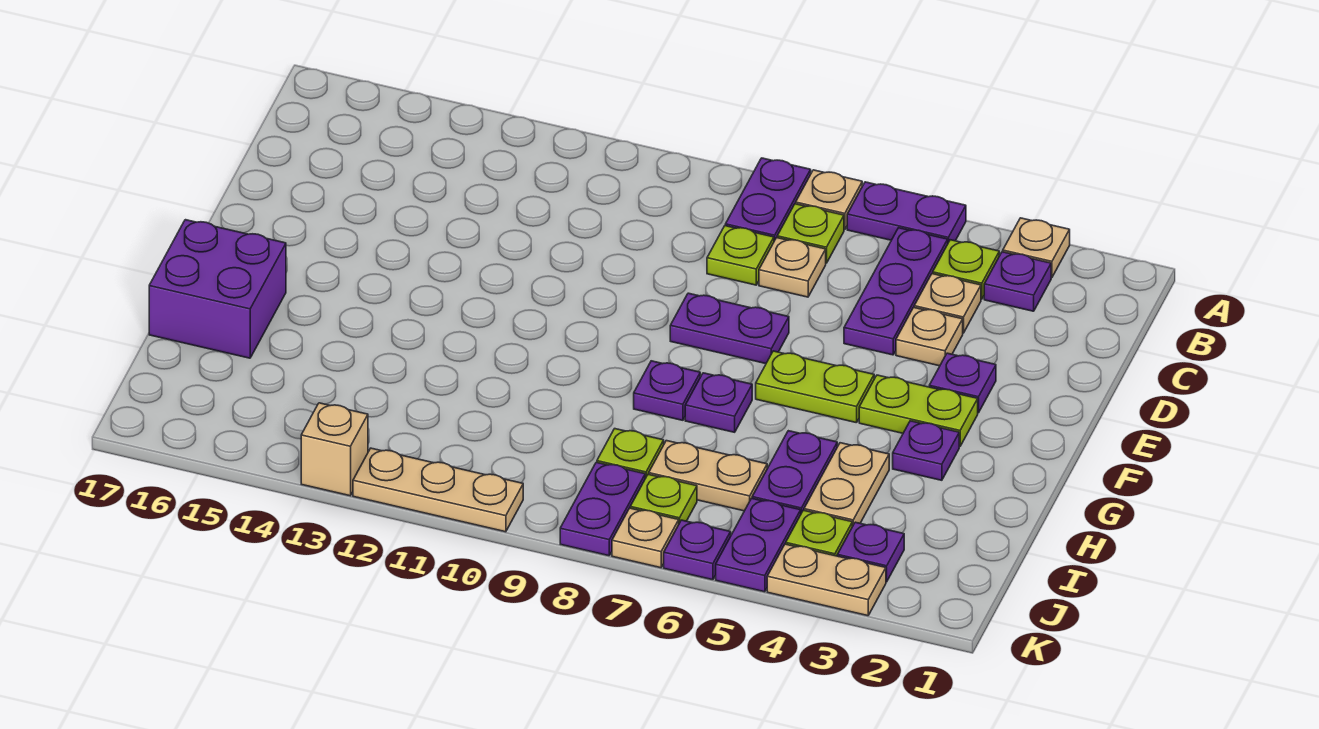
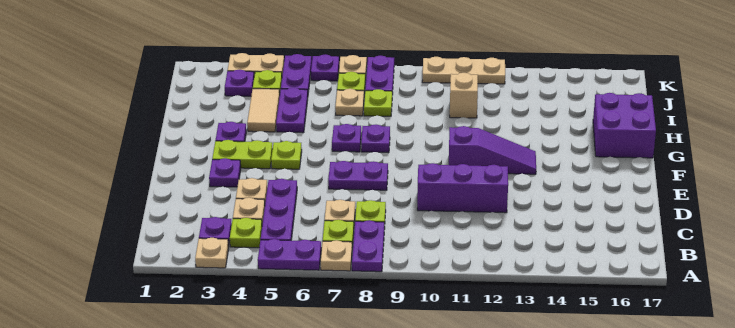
none -> purple 1x3 brick [417,163,508,213]
lime 1x2 plate [756,351,874,423] -> lime 1x1 plate [271,141,302,169]
none -> purple 1x3 slope [449,126,536,174]
tan 1x2 plate [804,443,889,527] -> tan 1x2 tile [247,89,280,132]
tan 1x2 plate [649,441,767,511] -> tan 1x1 plate [335,89,364,116]
tan 1x1 brick [301,403,368,496] -> tan 1x1 brick moved to [450,73,478,118]

